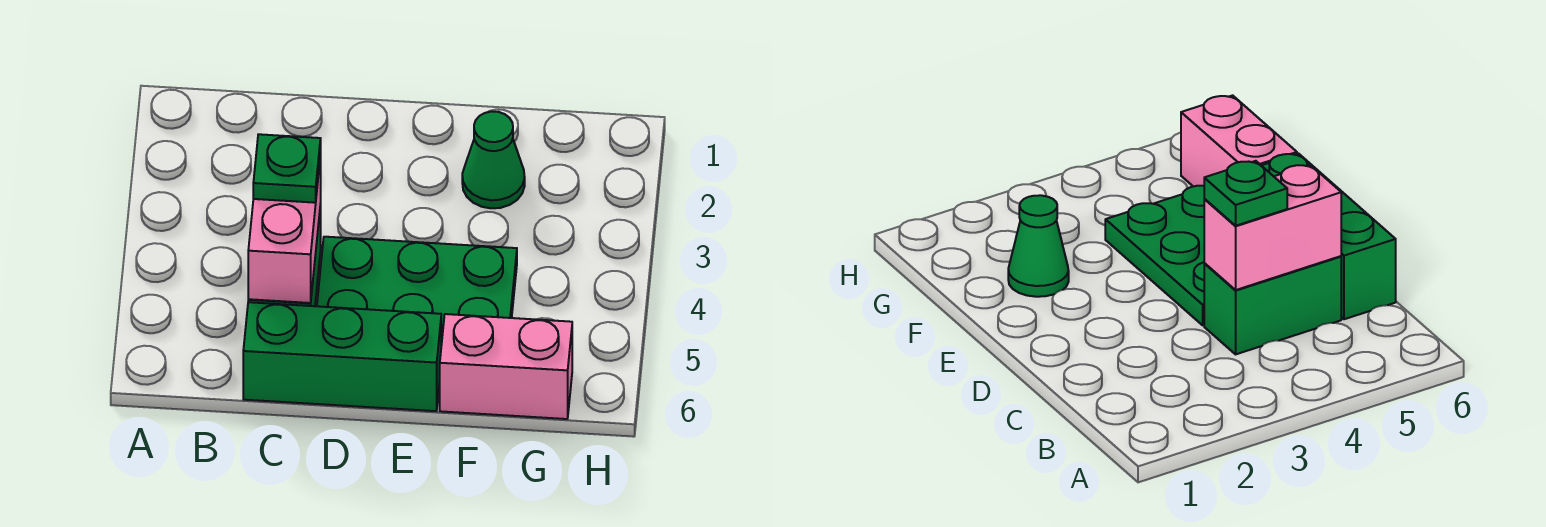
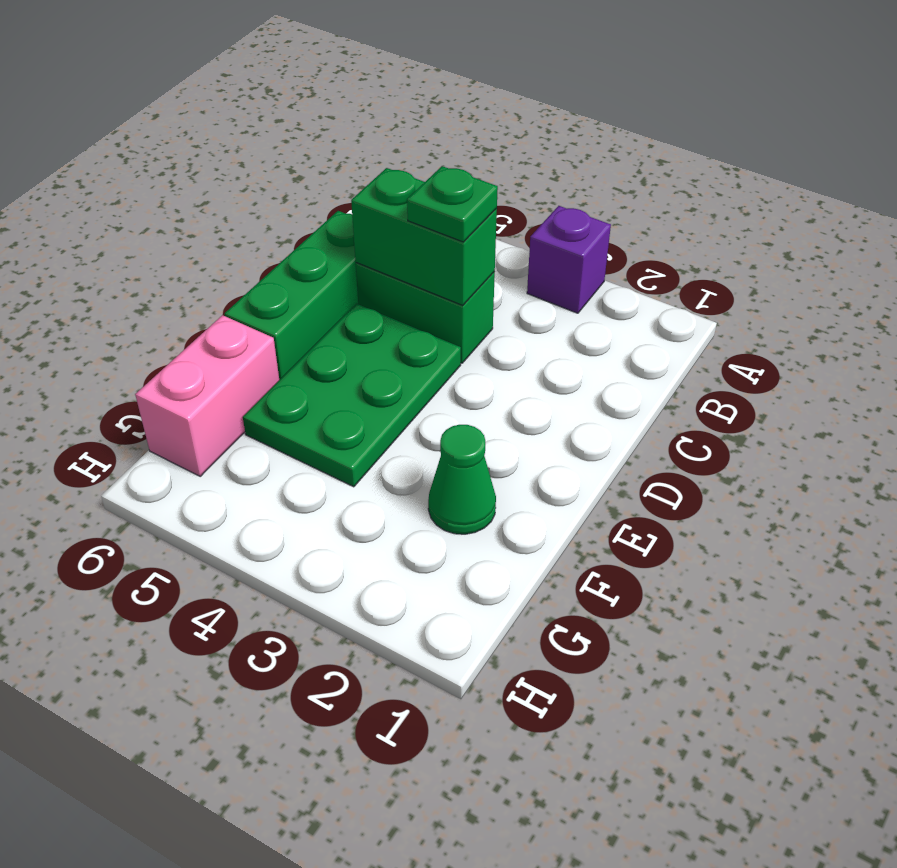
none -> purple 1x1 brick [527,206,611,313]
pink 1x2 brick [248,155,321,303] -> green 1x2 brick [351,168,497,306]

